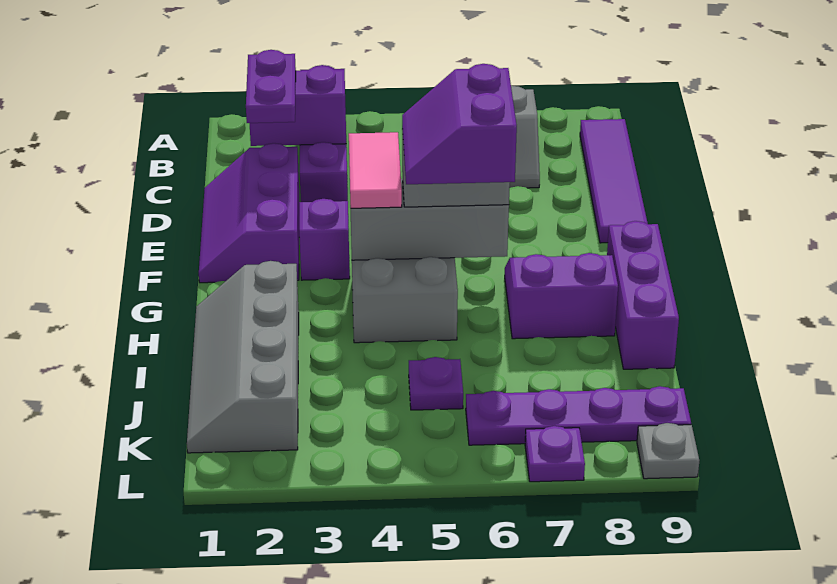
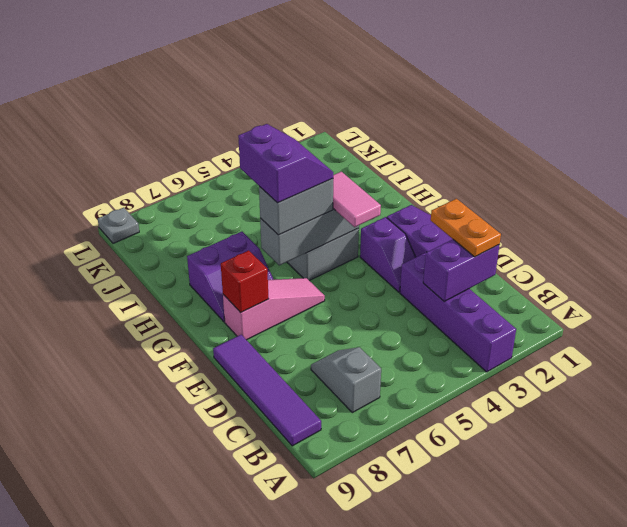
purple 1x2 plate [246,50,296,123] -> orange 1x2 plate [431,199,501,257]
none -> pink 1x3 slope [223,278,325,340]
none -> red 1x1 brick [221,250,269,313]
purple 1x3 brick [607,221,679,369] -> none
grey 2x4 slope [187,261,299,453] -> none
purple 1x1 plate [409,357,463,410] -> none
purple 1x4 plate [466,386,691,445] -> none
purple 1x1 plate [525,426,585,482] -> none

